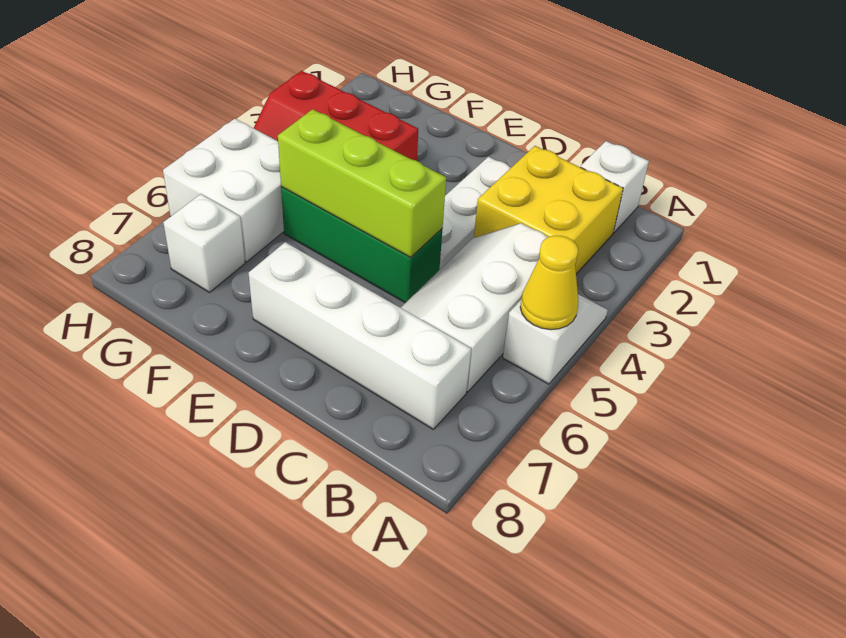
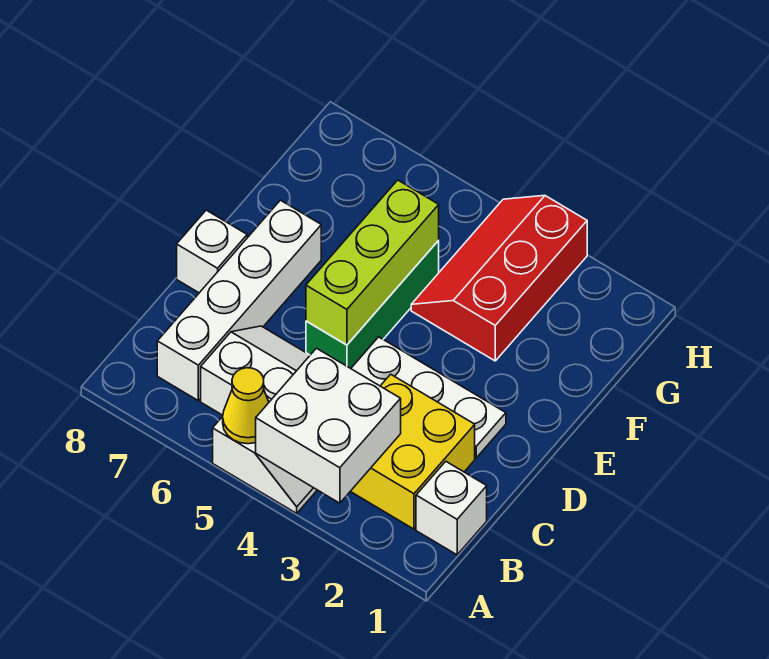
white 2x2 brick [163,119,284,262] -> white 2x2 brick moved to [256,348,401,503]
white 1x1 brick [163,194,245,292] -> white 1x1 brick moved to [177,210,247,293]

